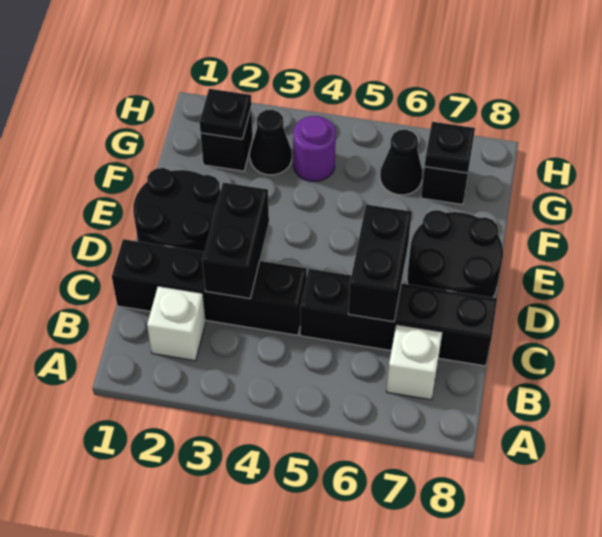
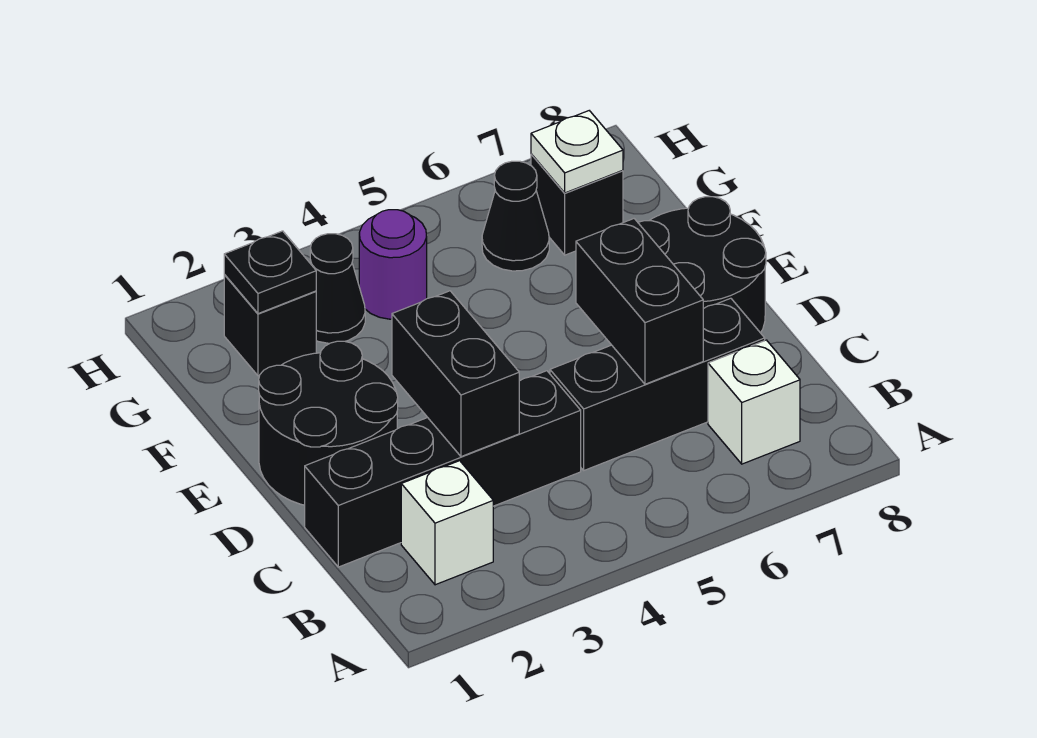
black 1x4 brick [300,269,497,366] -> black 1x3 brick [550,298,765,470]
black 1x1 plate [425,122,475,173] -> white 1x1 plate [531,111,623,193]

